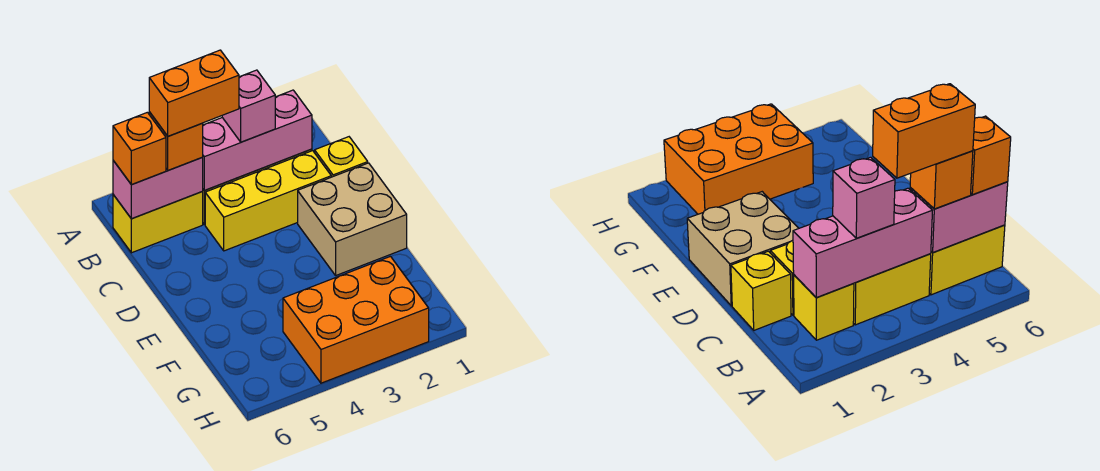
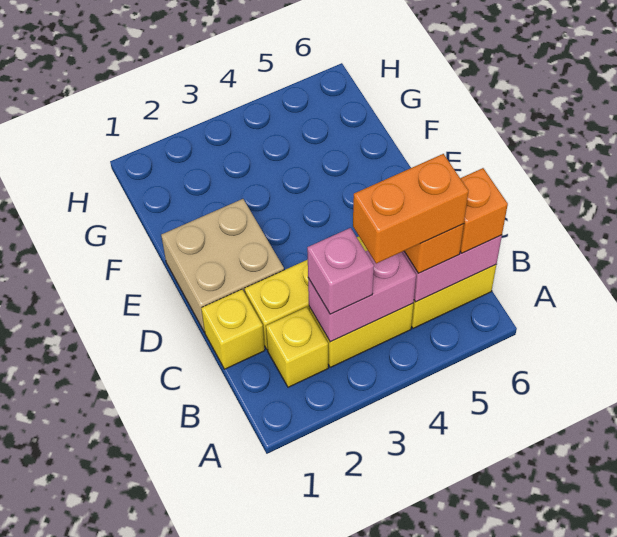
pink 1x3 brick [202,90,312,190] -> pink 1x2 brick [308,250,416,342]
orange 2x3 brick [283,256,429,383] -> none

